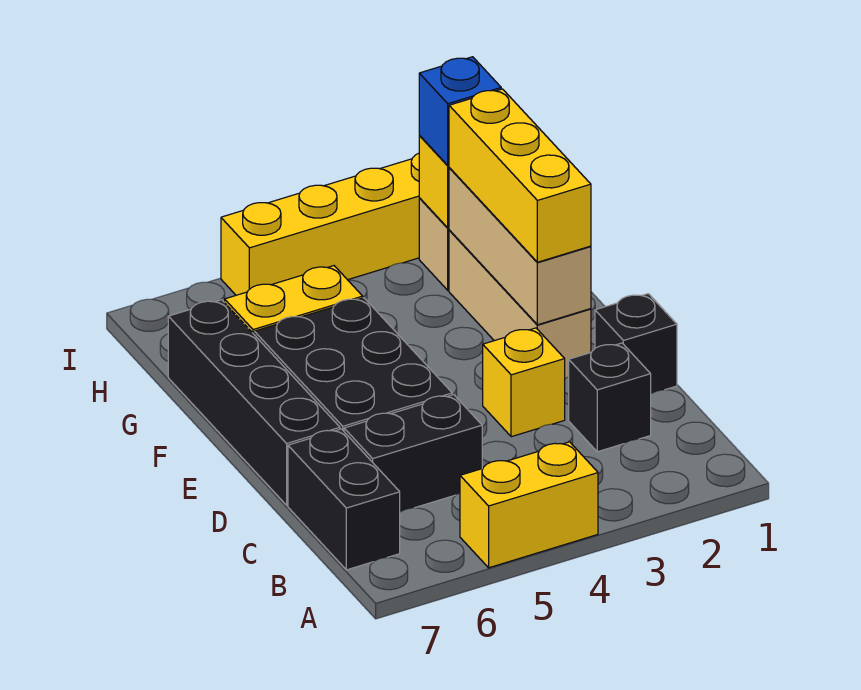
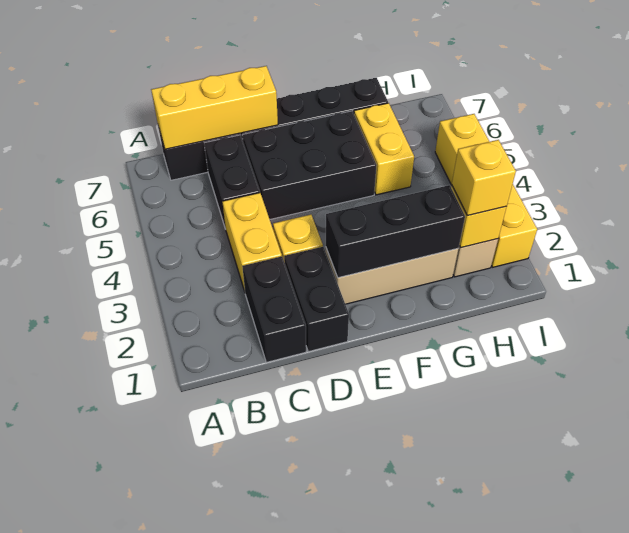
yellow 1x2 brick [460,442,598,568] -> yellow 1x2 brick moved to [222,193,282,291]
black 1x1 brick [569,343,651,452] -> black 1x2 brick [242,257,306,362]
black 1x1 brick [595,294,677,394] -> black 1x2 brick [284,247,349,352]
tan 1x3 brick [449,168,591,325] -> black 1x3 brick [326,185,465,278]
yellow 1x3 brick [449,89,591,262] -> yellow 1x3 brick moved to [151,66,278,149]
blue 1x1 brick [419,57,501,165] -> yellow 1x1 brick [452,140,516,216]

